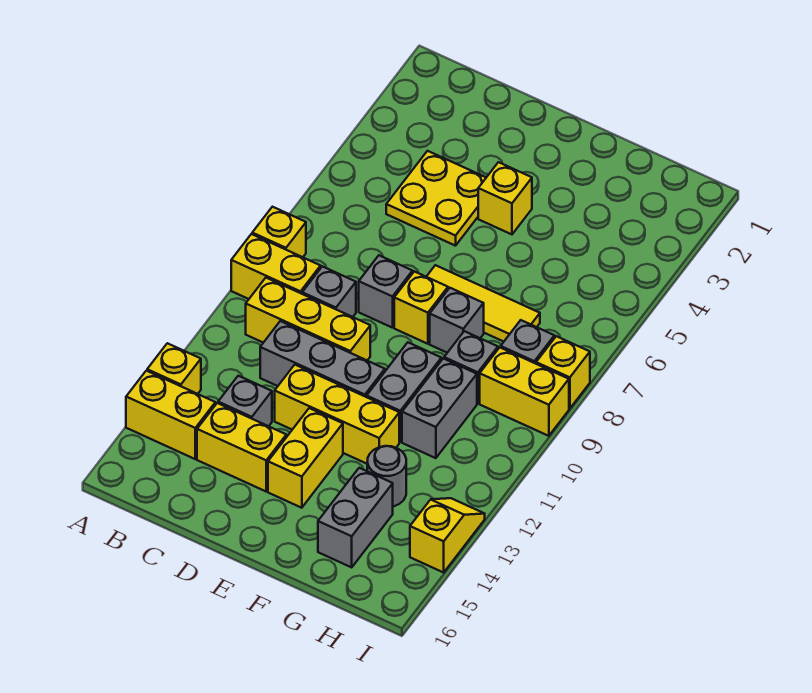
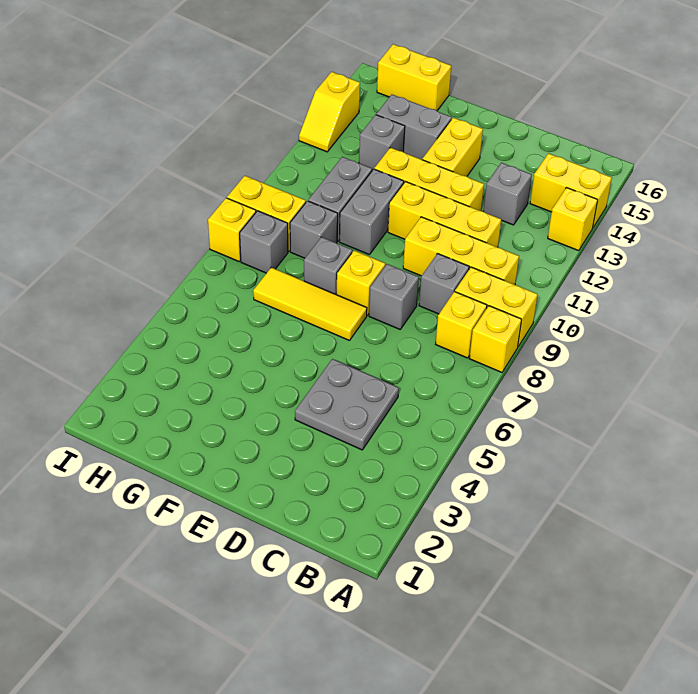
yellow 2x2 plate [386,151,486,246] -> grey 2x2 plate [295,359,399,450]
grey 1x3 brick [260,321,385,397] -> yellow 1x3 brick [388,182,501,247]
yellow 1x2 brick [197,403,286,491] -> yellow 1x2 brick moved to [377,44,451,111]
yellow 1x1 brick [478,162,532,234] -> yellow 1x1 brick moved to [436,292,487,358]
grey 1x1 round brick [367,446,406,506] -> grey 1x1 brick [359,115,405,170]
grey 1x2 brick [318,468,393,567] -> grey 1x2 brick turned to [376,95,452,160]

